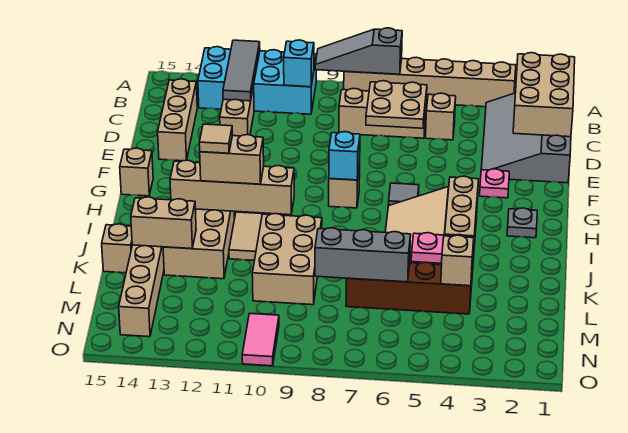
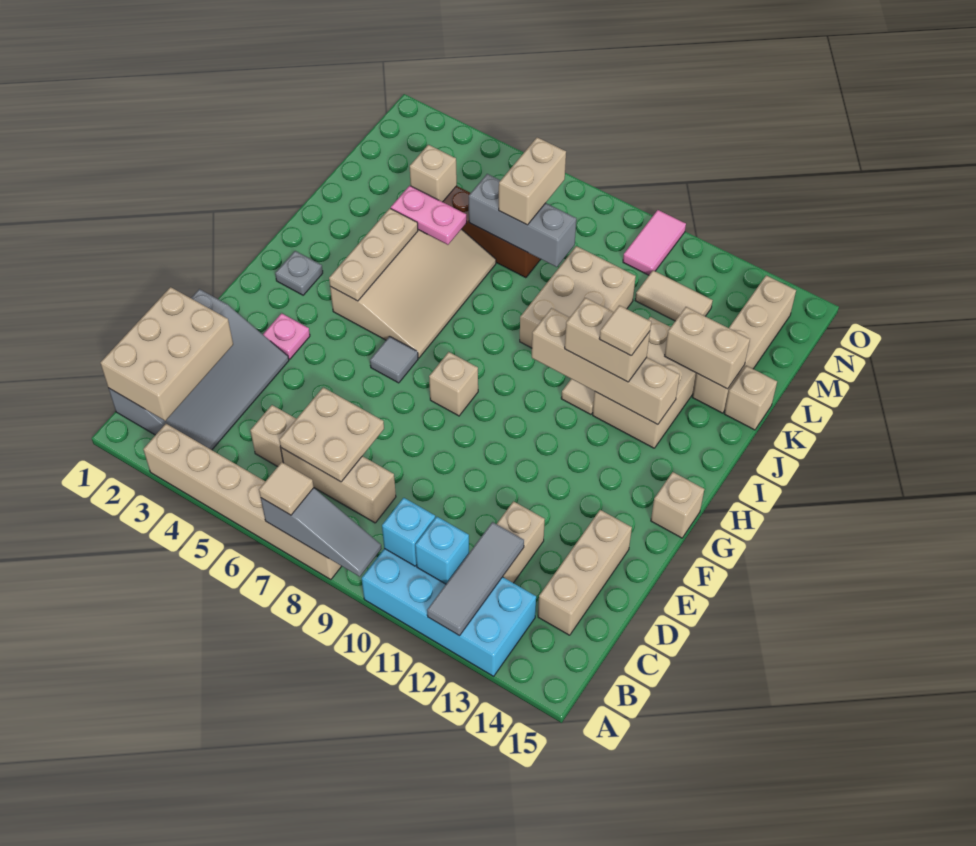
none -> tan 1x1 tile [259,462,314,515]
cyan 1x1 brick [329,132,360,180] -> cyan 1x1 brick moved to [415,517,469,584]
none -> tan 1x2 brick [499,137,566,225]
none -> tan 1x2 tile [635,270,713,321]

